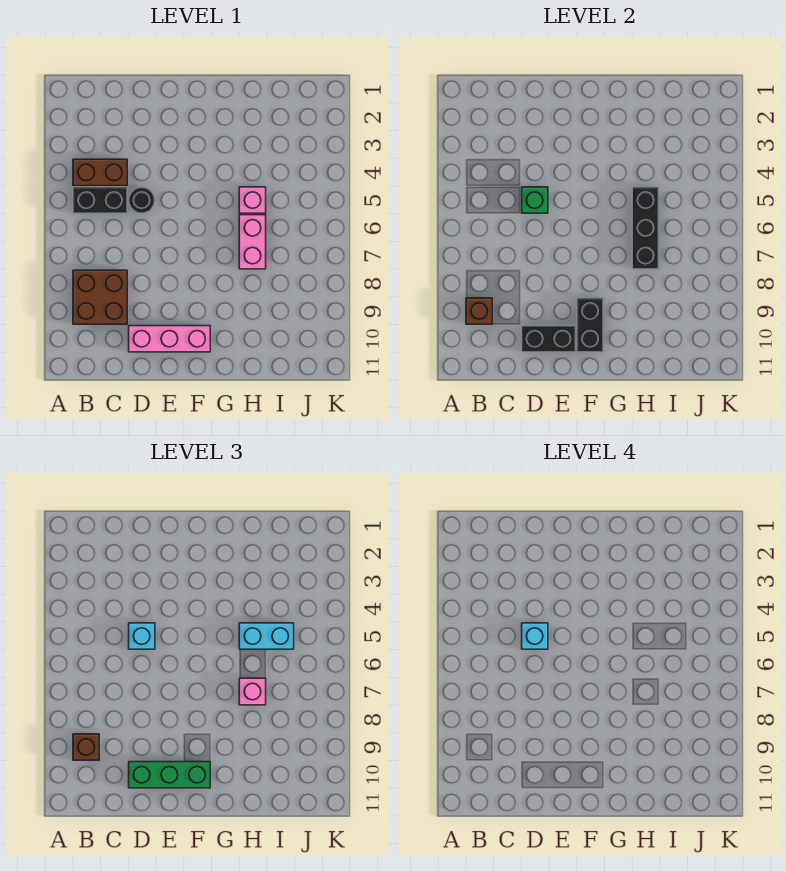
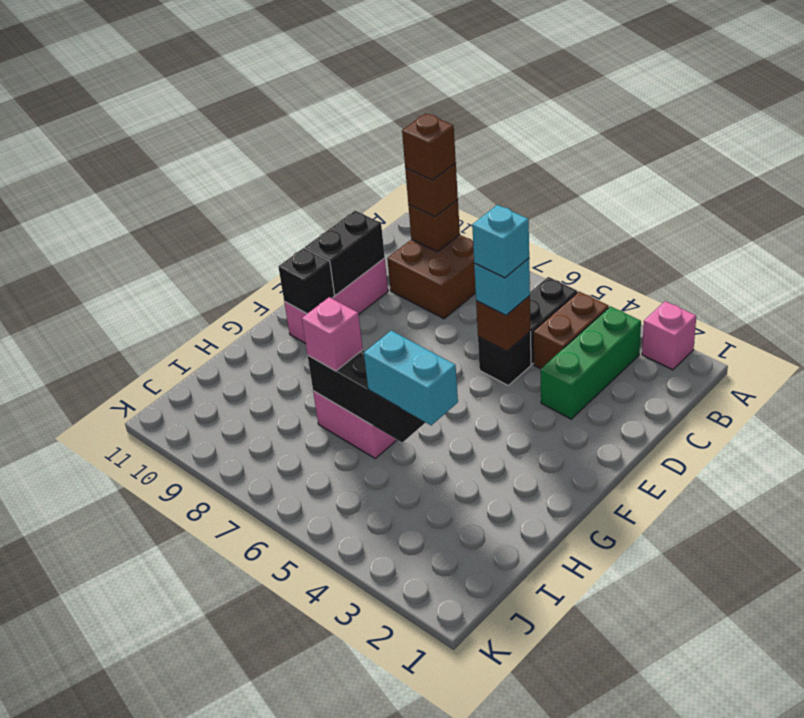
none -> brown 1x1 brick [402,114,456,180]
black 1x1 round brick [129,187,155,213] -> black 1x1 brick [478,332,531,385]
green 1x1 brick [522,187,548,213] -> brown 1x1 brick [476,296,531,351]
green 1x3 brick [129,762,210,788] -> green 1x3 brick moved to [541,306,641,419]
black 1x2 brick [577,298,603,352] -> black 1x1 brick [279,248,335,314]
pink 1x1 brick [239,187,266,213] -> pink 1x1 brick moved to [642,301,696,370]
cyan 1x2 brick [239,623,294,649] -> cyan 1x2 brick turned to [364,330,458,425]

